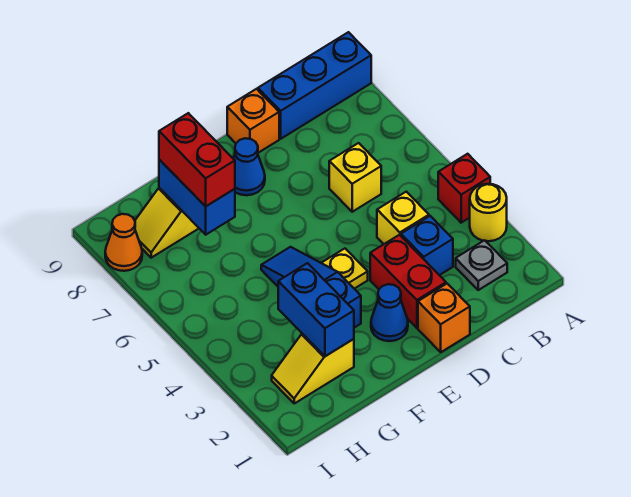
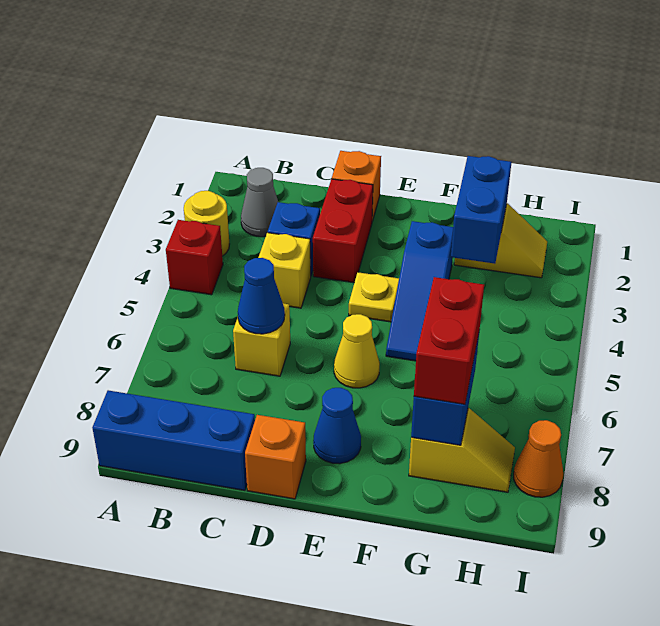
grey 1x1 plate [456,240,507,290] -> grey 1x1 cone [241,168,278,237]
blue 1x1 cone [371,284,408,341] -> blue 1x1 cone moved to [238,258,285,334]
none -> yellow 1x1 cone [334,314,380,388]

